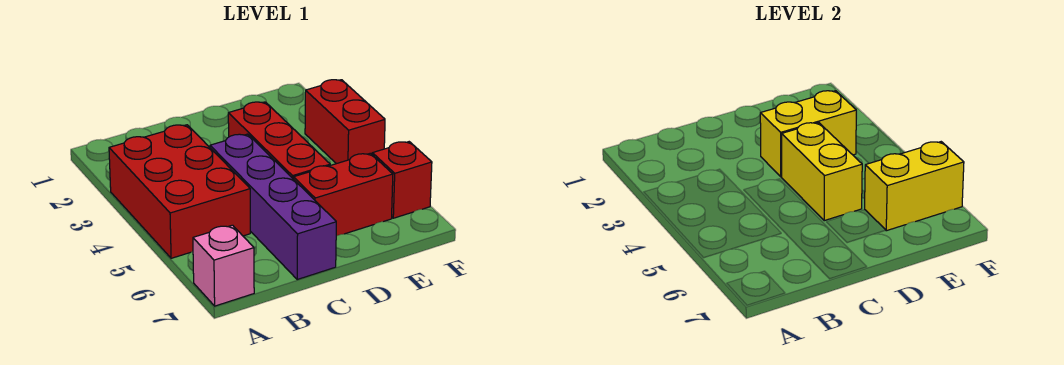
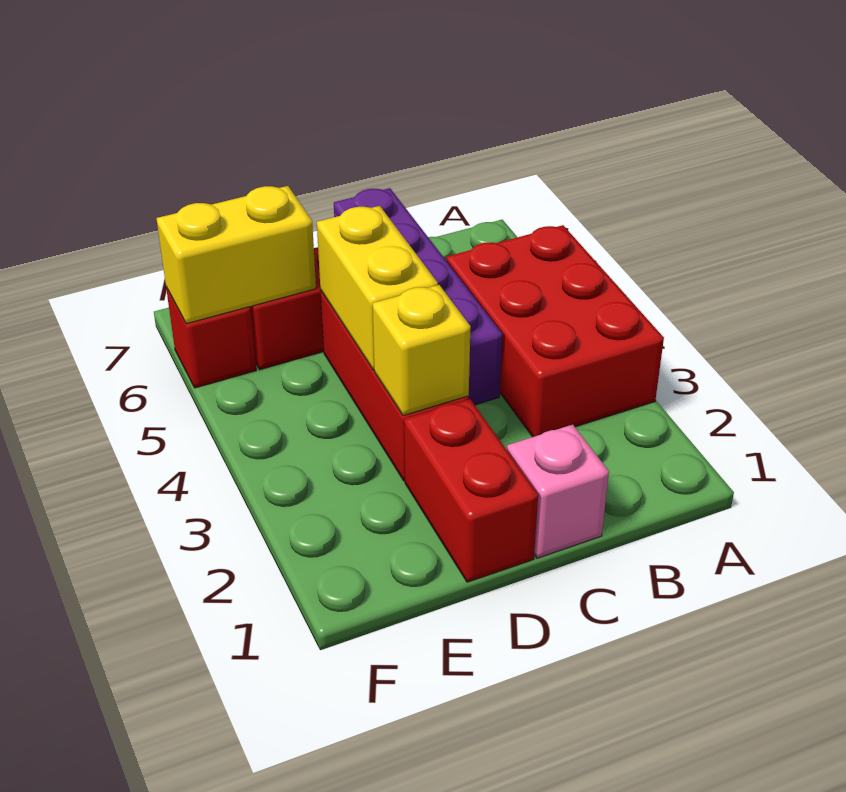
pink 1x1 brick [193,225,254,306] -> pink 1x1 brick moved to [507,425,609,558]
yellow 1x2 brick [760,91,856,177] -> yellow 1x1 brick [373,285,471,416]
red 1x2 brick [305,80,385,164] -> red 1x2 brick moved to [404,399,538,582]

